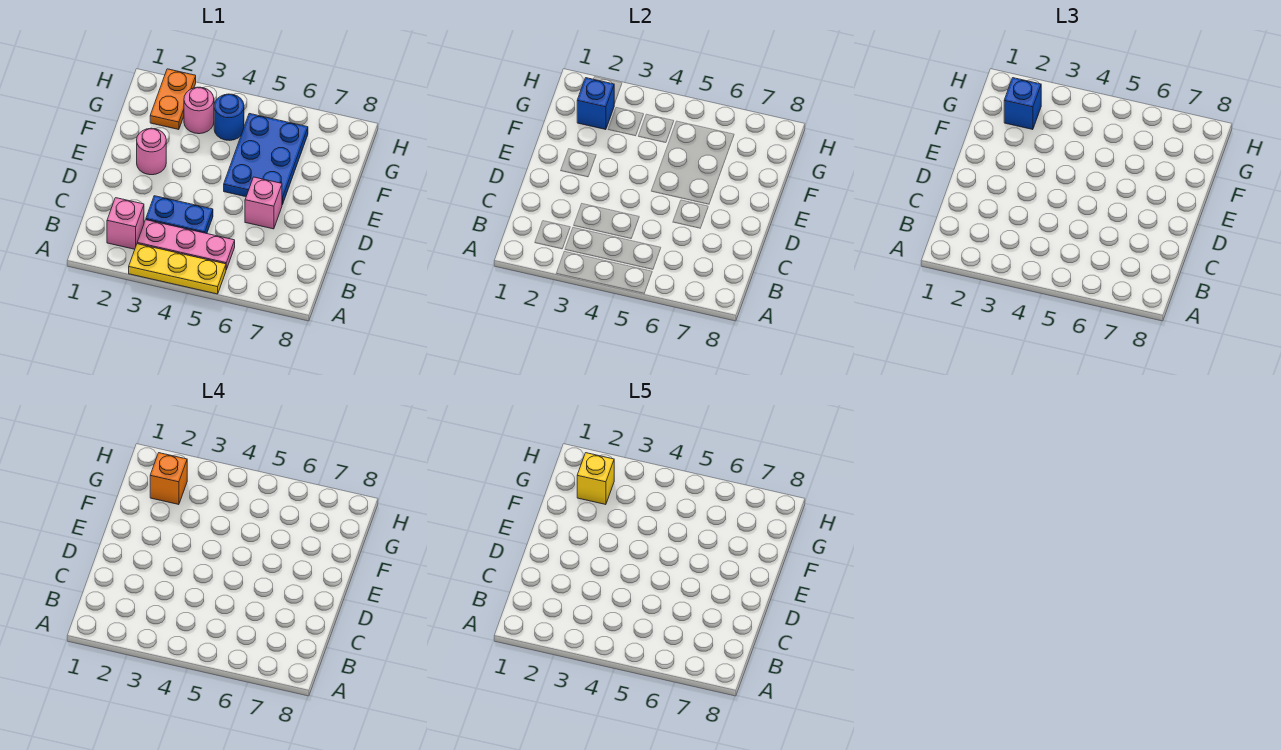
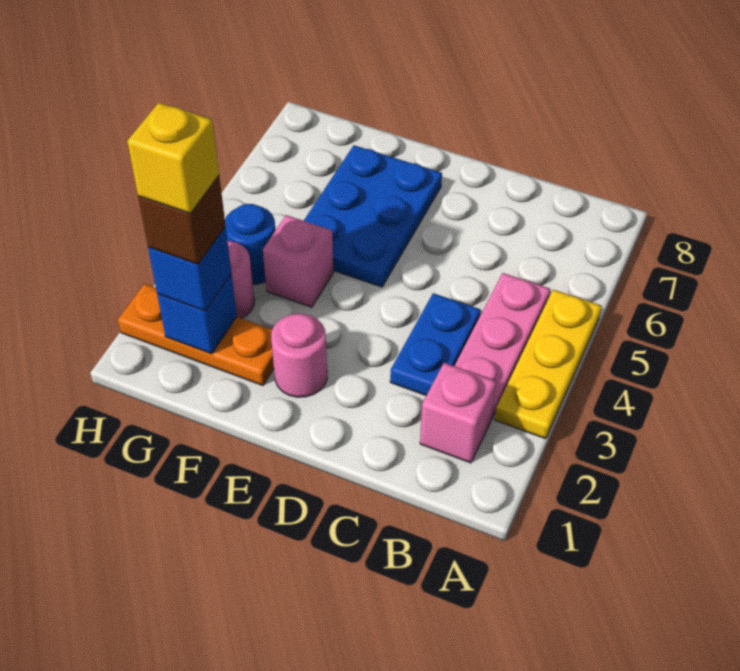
pink 1x1 brick [245,177,282,229] -> pink 1x1 brick moved to [263,215,334,307]
blue 2x3 plate [224,114,308,205] -> blue 2x3 plate turned to [304,145,442,287]
orange 1x2 plate [150,69,196,130] -> orange 1x3 plate [118,284,274,386]
orange 1x1 brick [150,453,187,505] -> brown 1x1 brick [138,176,226,264]

